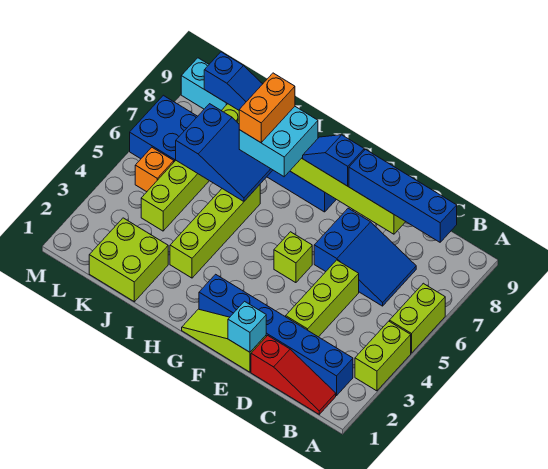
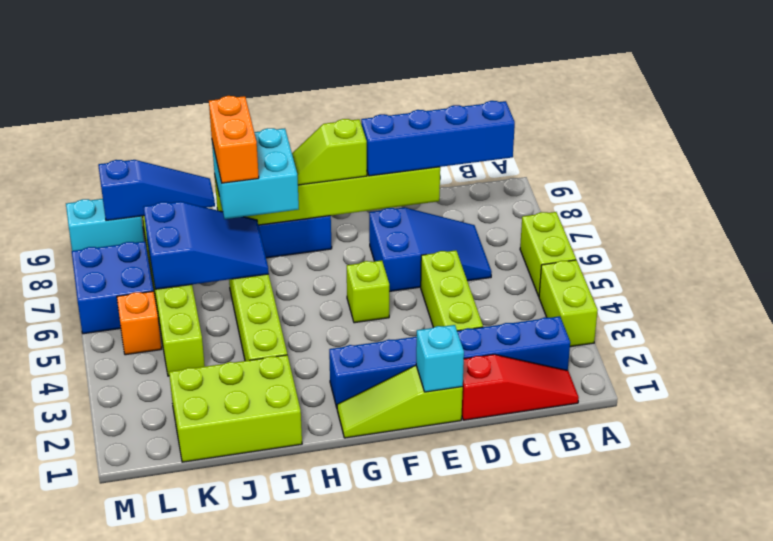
blue 1x2 slope [303,135,364,186] -> lime 1x2 slope [292,119,367,185]
lime 2x2 brick [89,218,168,302] -> lime 2x3 brick [169,355,302,462]

